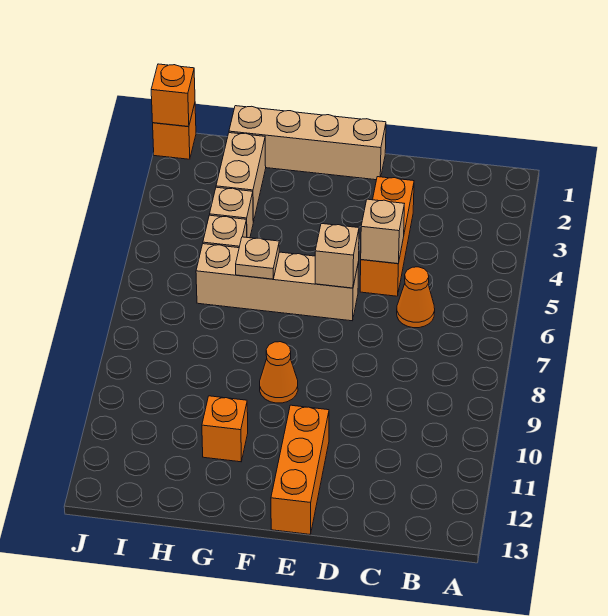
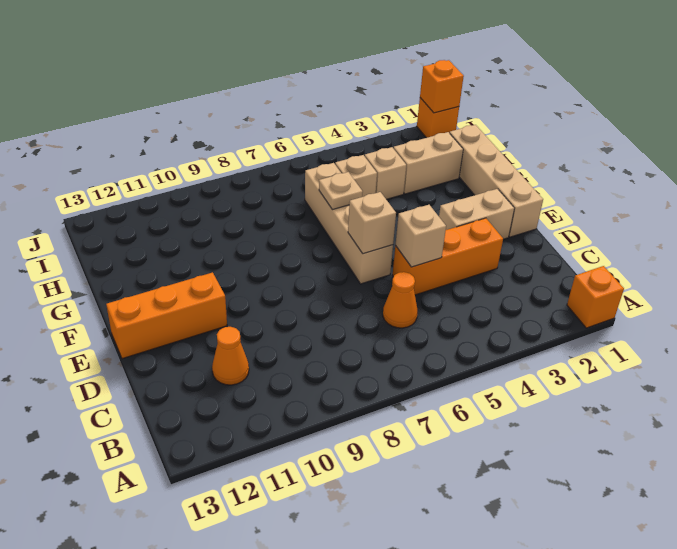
none -> tan 1x2 brick [439,189,514,239]
orange 1x1 cone [260,342,298,403] -> orange 1x1 cone moved to [212,327,249,385]
orange 1x1 brick [202,396,248,462] -> orange 1x1 brick moved to [567,266,624,328]

